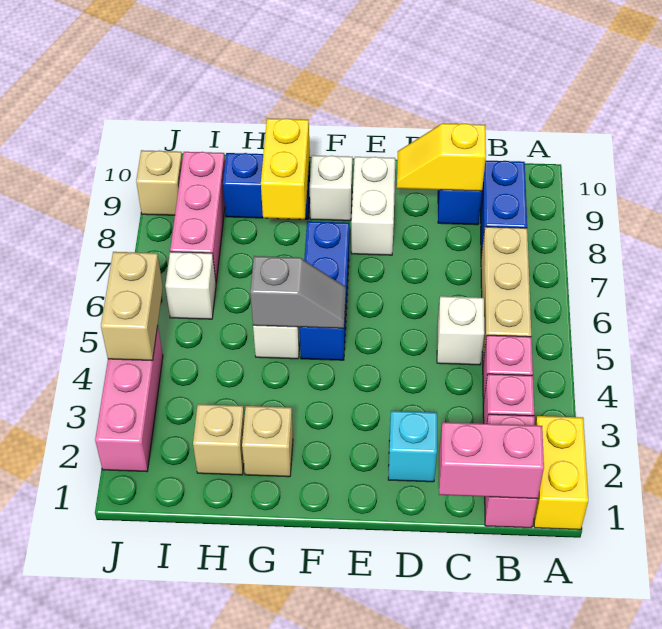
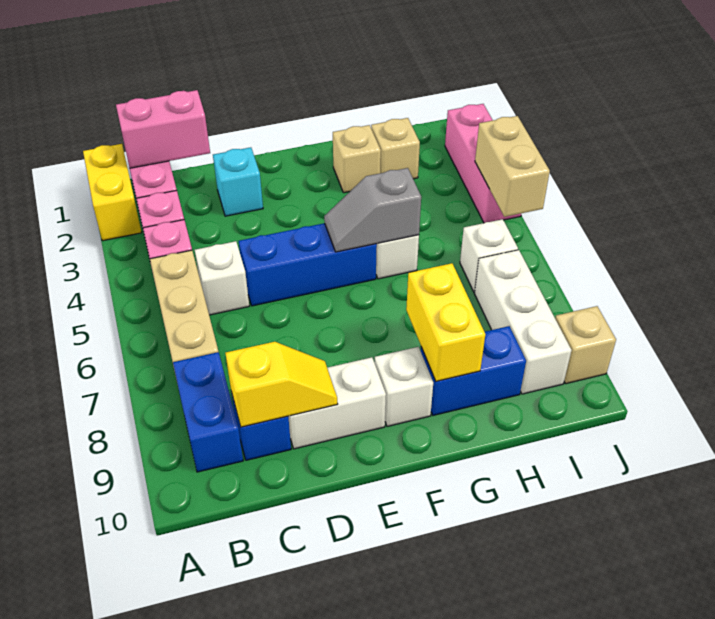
white 1x2 brick [351,157,395,255] -> white 1x2 brick turned to [288,357,386,449]
blue 1x3 brick [300,221,349,360] -> blue 1x3 brick turned to [239,223,377,306]
pink 1x3 brick [170,152,225,282] -> white 1x3 brick [474,250,572,394]

